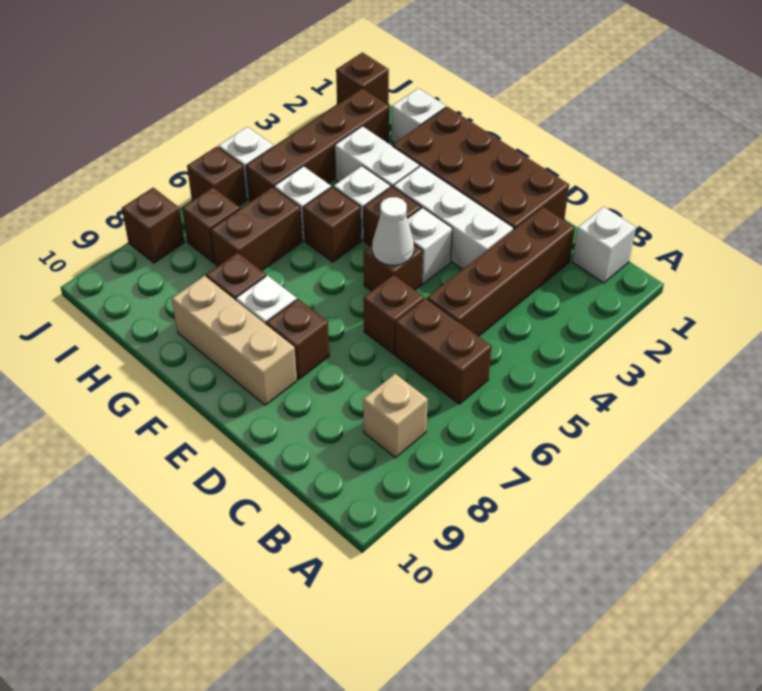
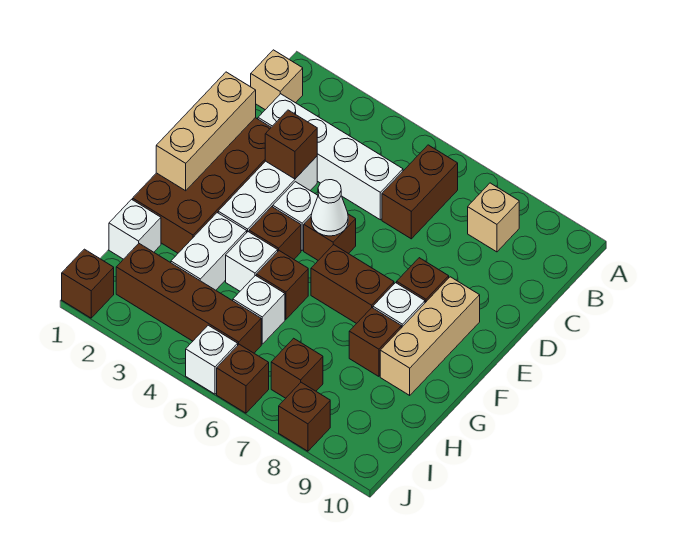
white 1x1 brick [573,207,636,283] -> tan 1x1 brick [251,50,303,110]
brown 1x4 brick [427,207,575,336] -> white 1x4 brick [258,94,403,220]
none -> tan 1x3 brick [156,72,256,191]
brown 1x1 brick [363,275,424,354] -> brown 1x1 brick moved to [265,110,317,179]
brown 1x2 brick [210,187,302,271] -> brown 1x2 brick moved to [311,245,394,324]

